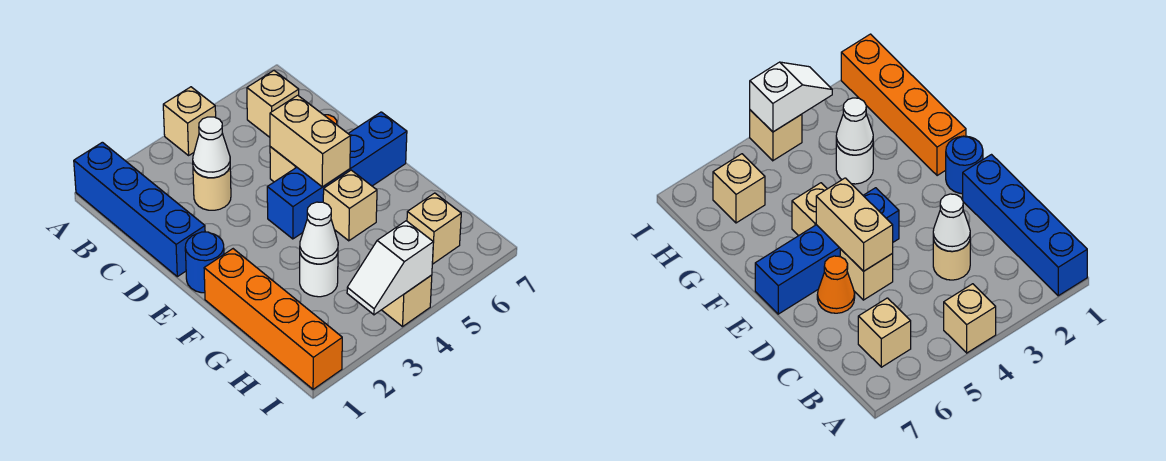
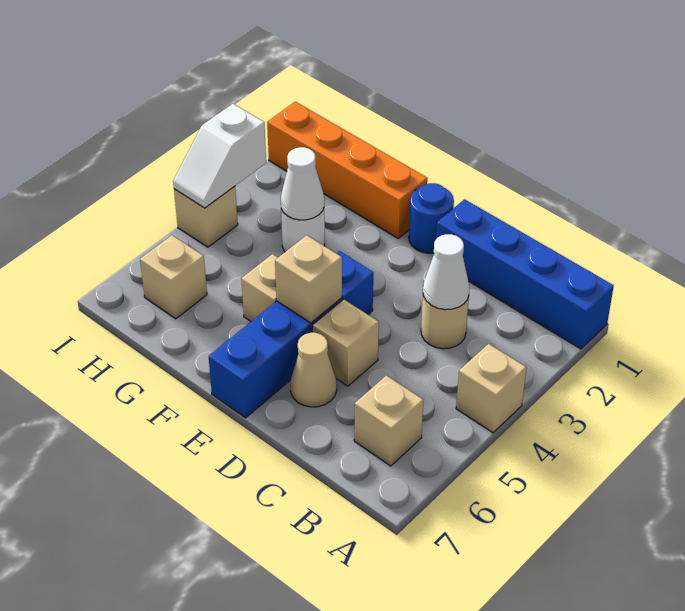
tan 1x2 brick [270,95,351,187] -> tan 1x1 brick [275,235,342,323]
orange 1x1 cone [817,256,855,313] -> tan 1x1 cone [290,333,337,407]
white 1x2 slope [347,221,433,315] -> white 1x2 slope turned to [173,104,266,208]

